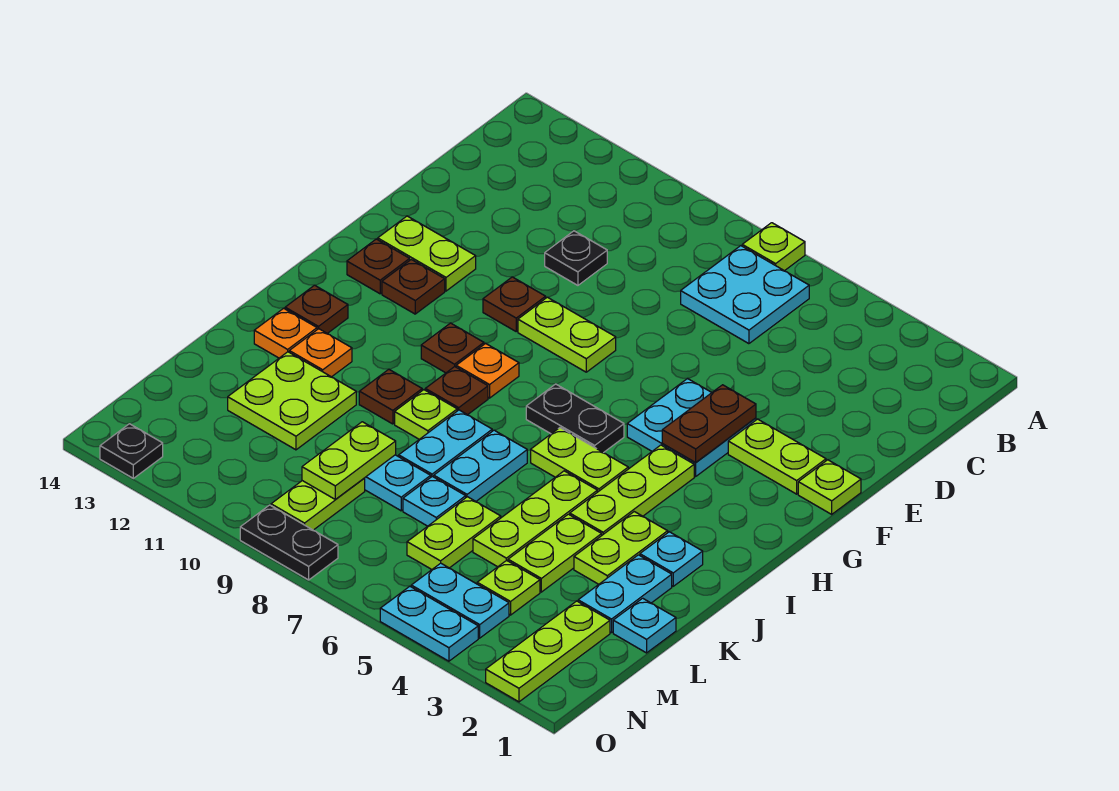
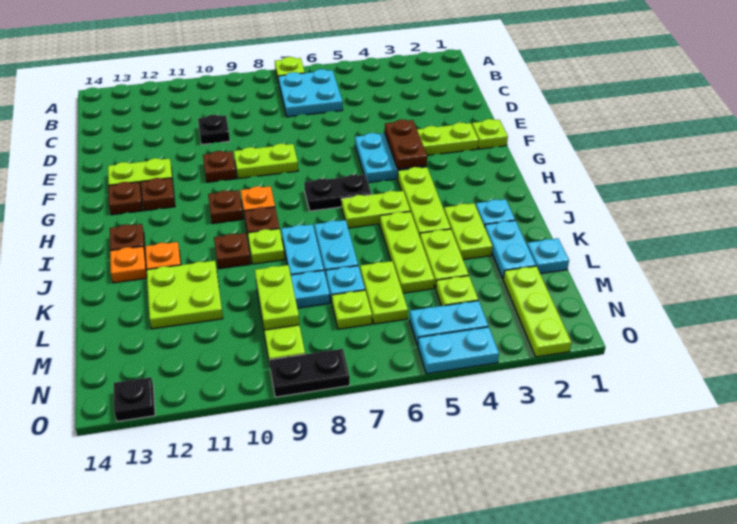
none -> lime 1x1 plate [332,290,372,329]

